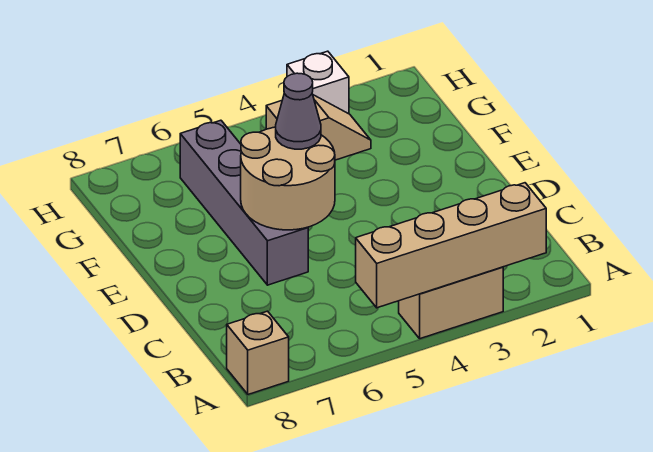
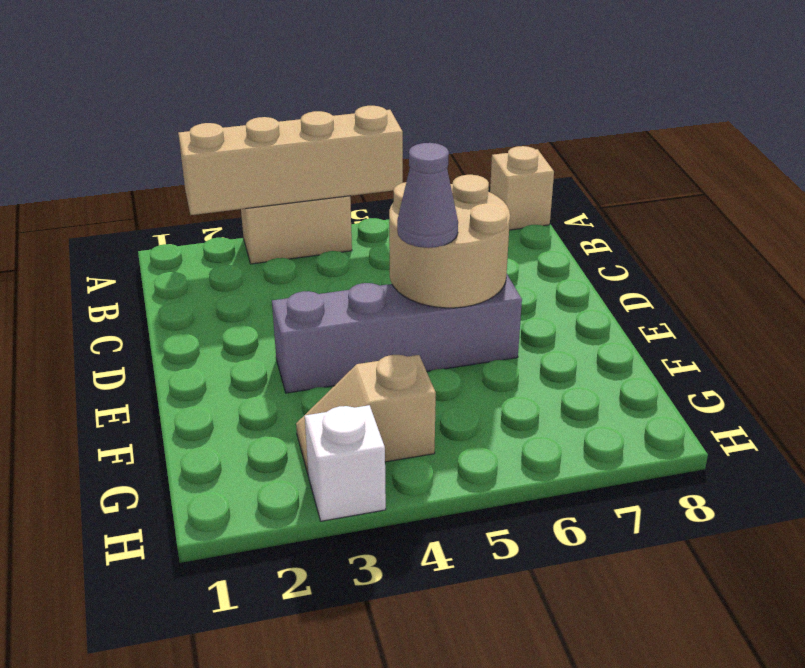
grey 1x4 brick [180,120,308,285] -> grey 1x4 brick turned to [272,274,522,393]

